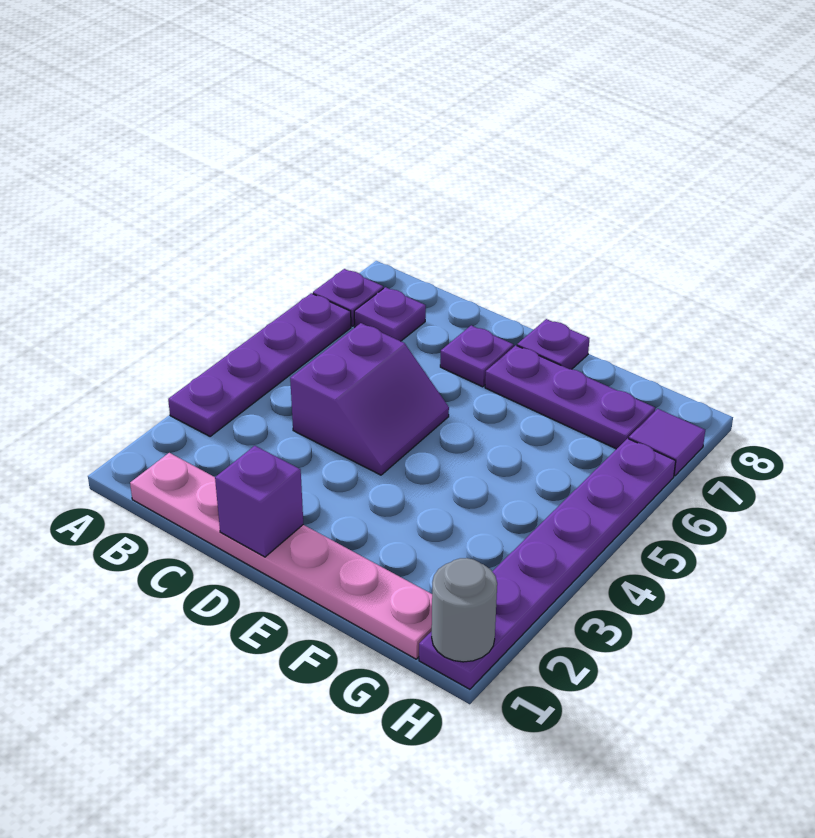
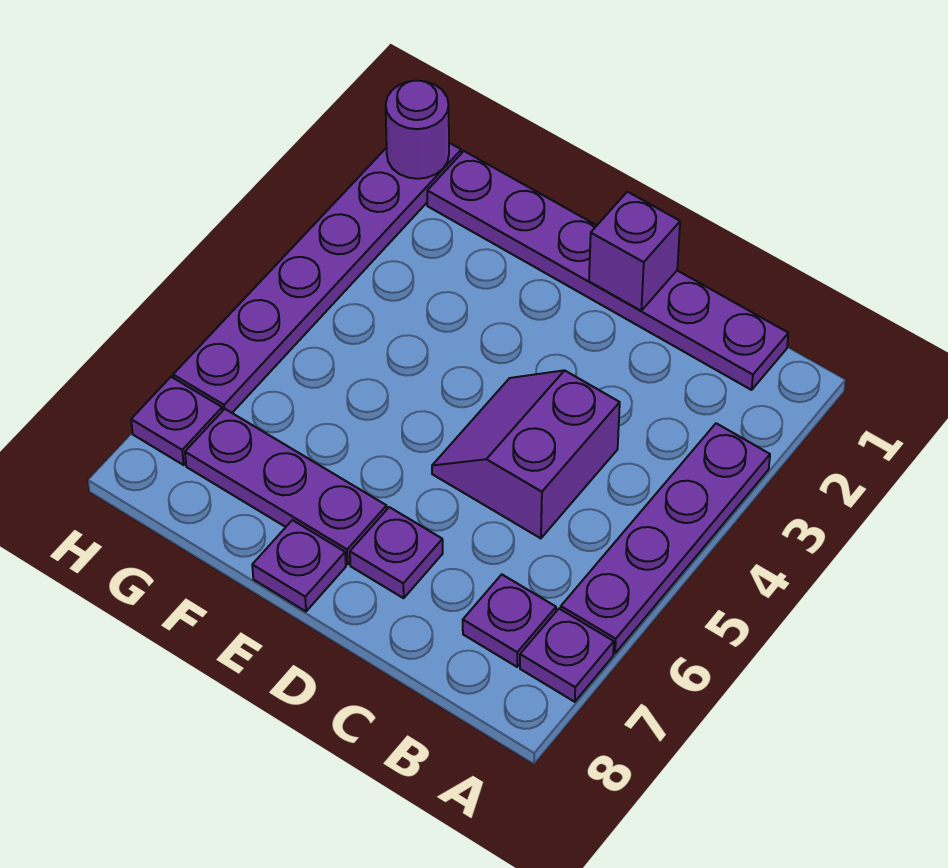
pink 1x6 plate [130,453,432,659] -> purple 1x6 plate [427,151,788,390]
grey 1x1 round brick [432,558,497,662] -> purple 1x1 round brick [386,81,449,179]
purple 1x1 tile [629,409,705,476] -> purple 1x1 plate [131,377,222,465]

